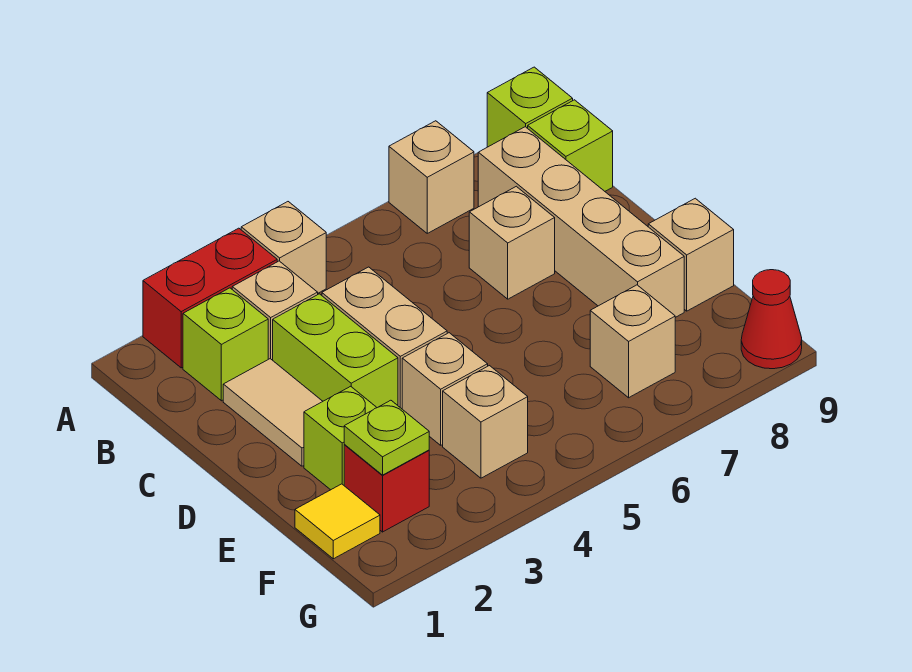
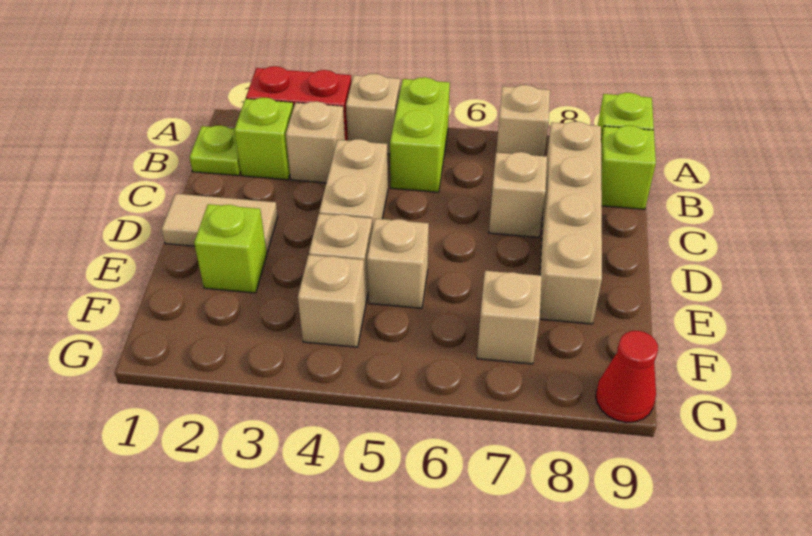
tan 1x2 tile [223,359,323,466] -> tan 1x2 tile turned to [162,194,278,252]
lime 1x2 brick [273,294,398,408] -> lime 1x2 brick moved to [390,77,450,192]
tan 1x1 brick [648,198,734,311] -> tan 1x1 brick moved to [367,219,429,308]
yellow 1x1 tile [295,484,380,559] -> none
red 1x1 brick [344,444,429,532] -> none
lime 1x1 plate [344,400,429,475] -> lime 1x1 plate moved to [190,125,241,176]

